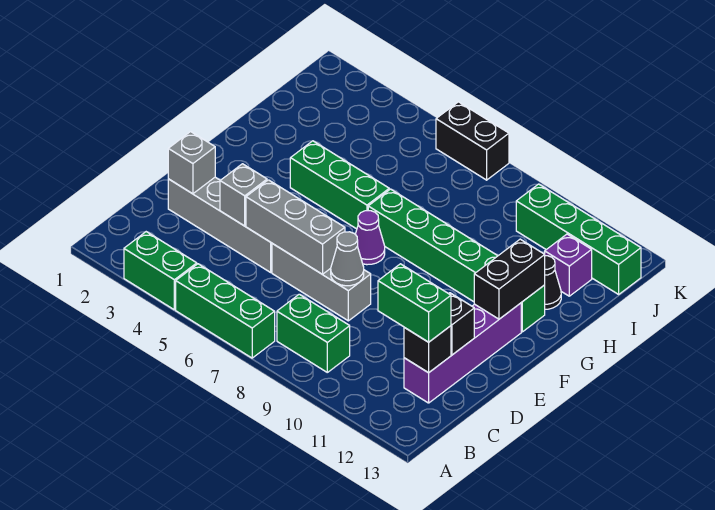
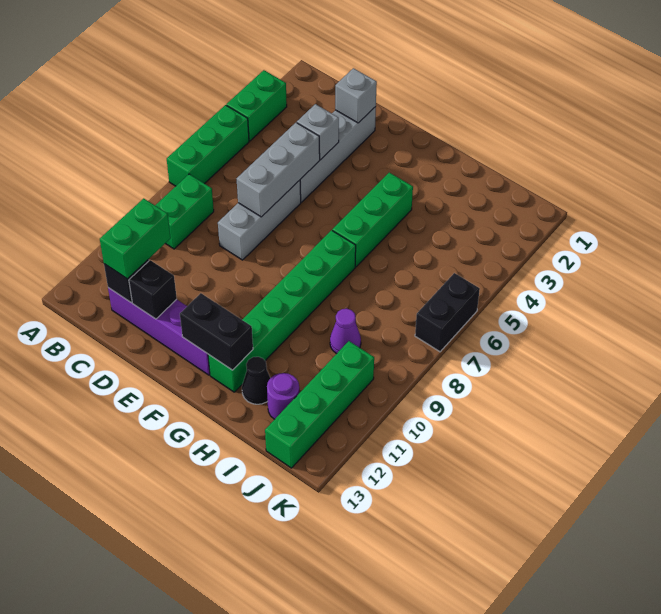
grey 1x1 cone [331,232,364,286] -> none
purple 1x1 cone [355,211,385,265] -> purple 1x1 cone moved to [330,309,361,354]
purple 1x1 brick [545,234,592,296] -> purple 1x1 round brick [267,373,299,419]

